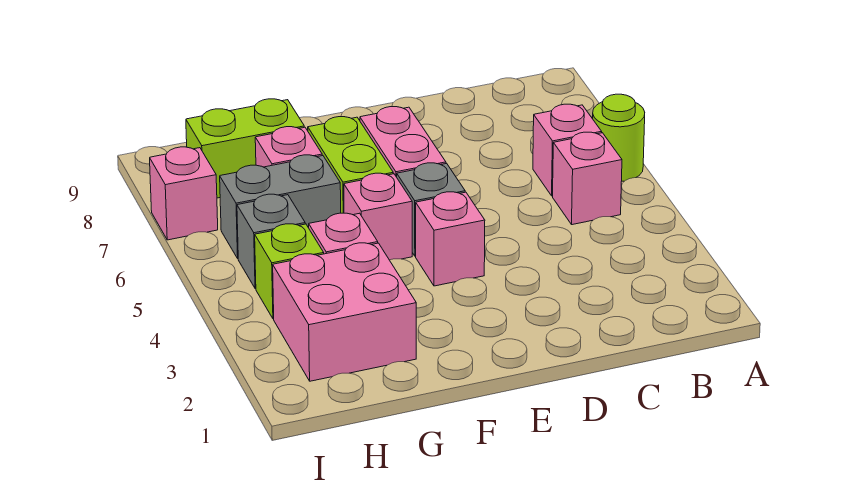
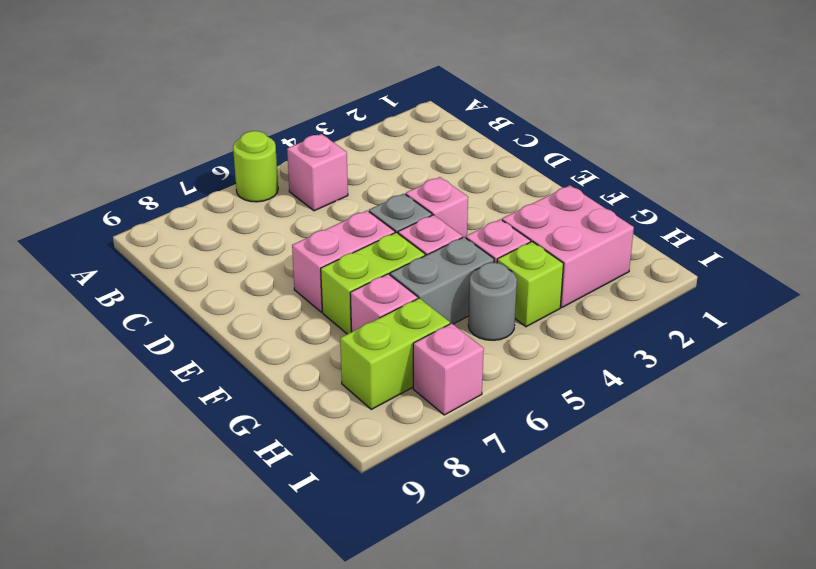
pink 1x1 brick [533,104,602,196] -> none
grey 1x2 brick [220,155,341,258] -> grey 1x2 brick turned to [390,237,494,324]
lime 1x2 brick [186,99,304,198] -> lime 1x2 brick turned to [340,298,450,409]
grey 1x1 brick [237,194,305,289] -> grey 1x1 round brick [468,263,517,340]

